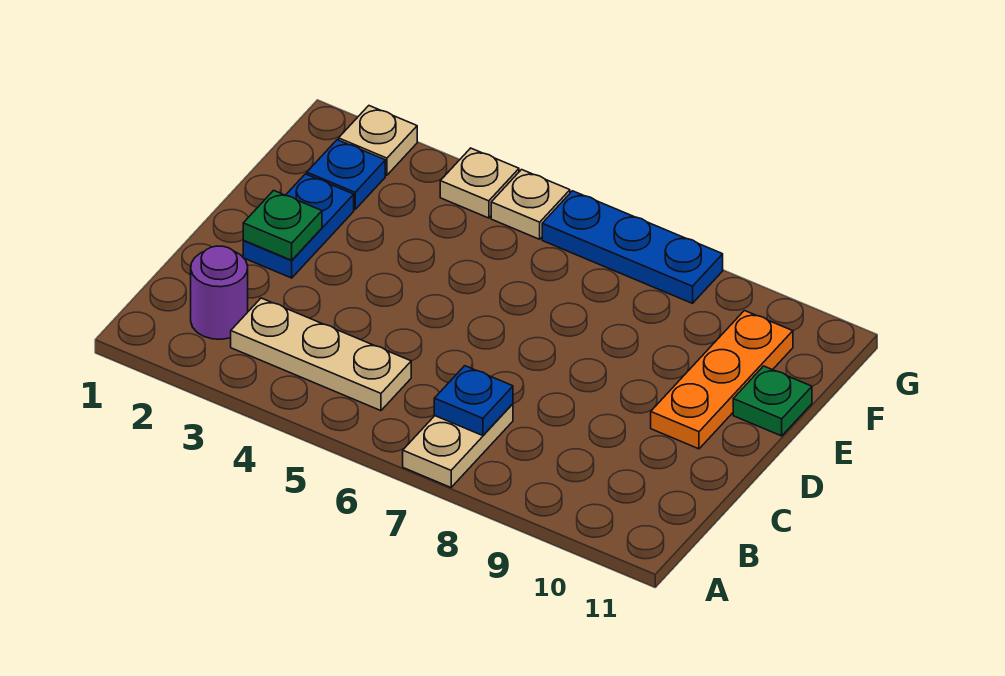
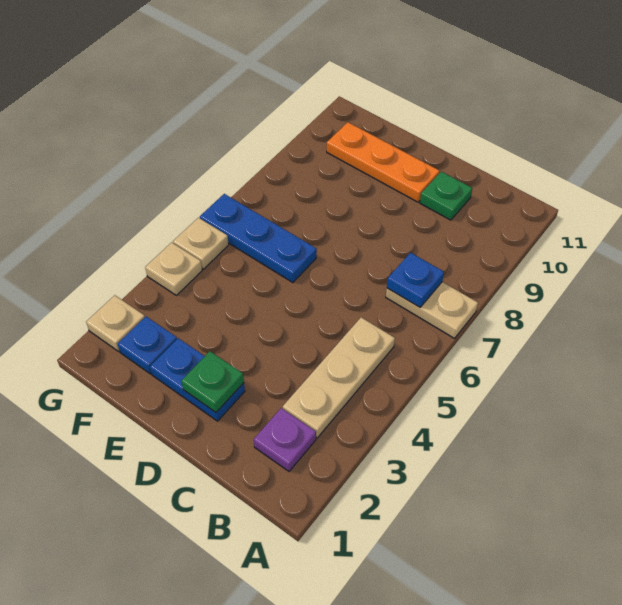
purple 1x1 round brick [191,246,248,339] -> purple 1x1 plate [254,408,316,471]
green 1x1 plate [733,366,812,436] -> green 1x1 plate moved to [420,171,472,220]
blue 1x3 plate [542,191,723,303] -> blue 1x3 plate turned to [200,194,317,283]

